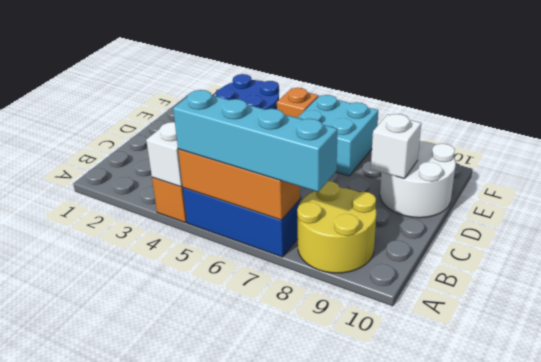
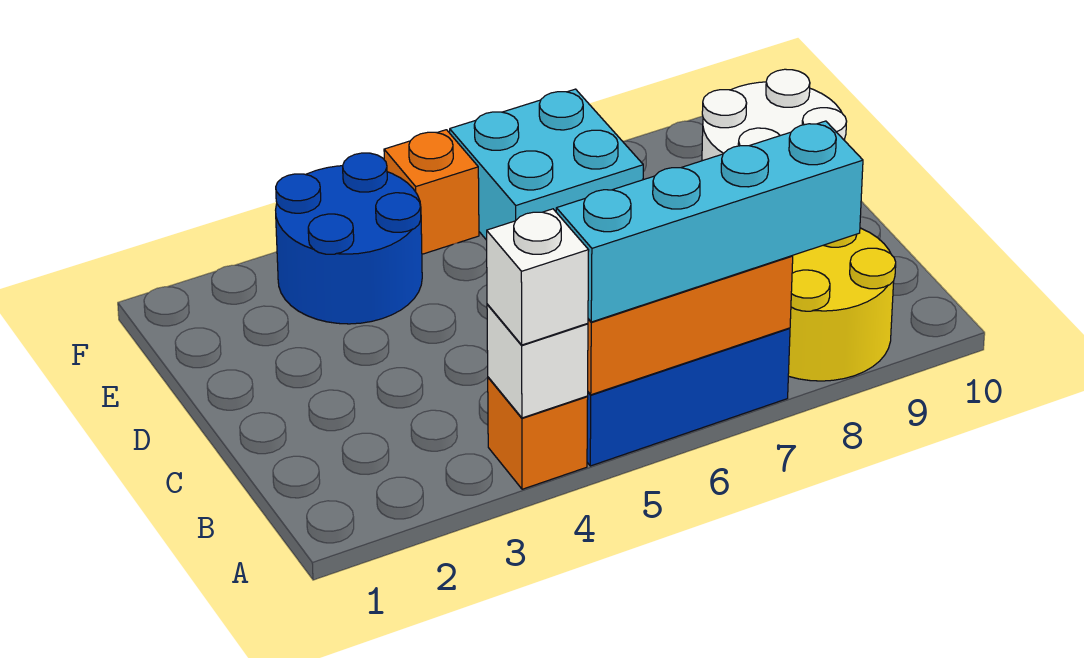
white 1x1 brick [371,114,421,178] -> white 1x1 brick moved to [487,209,589,345]

